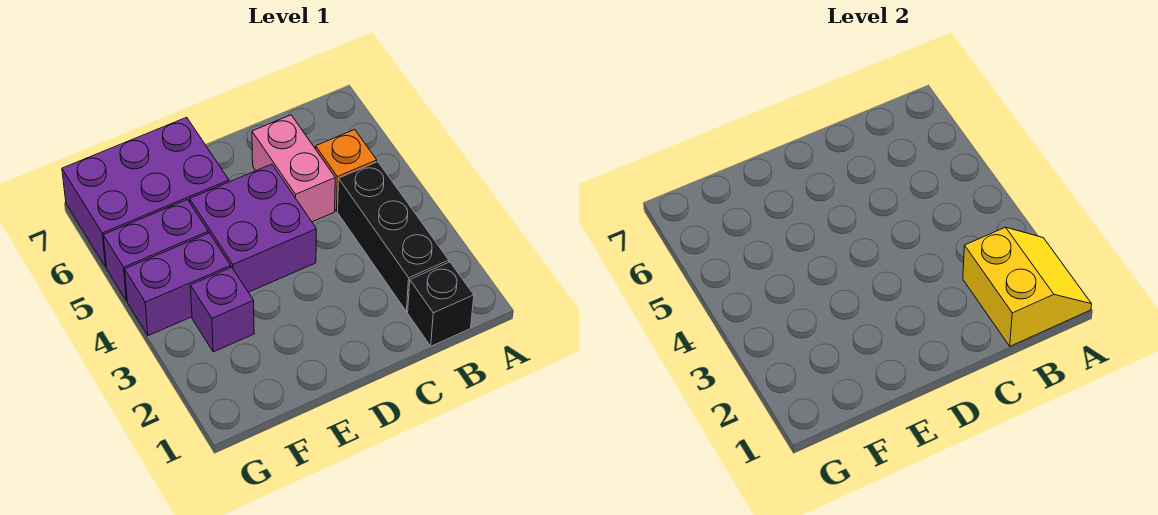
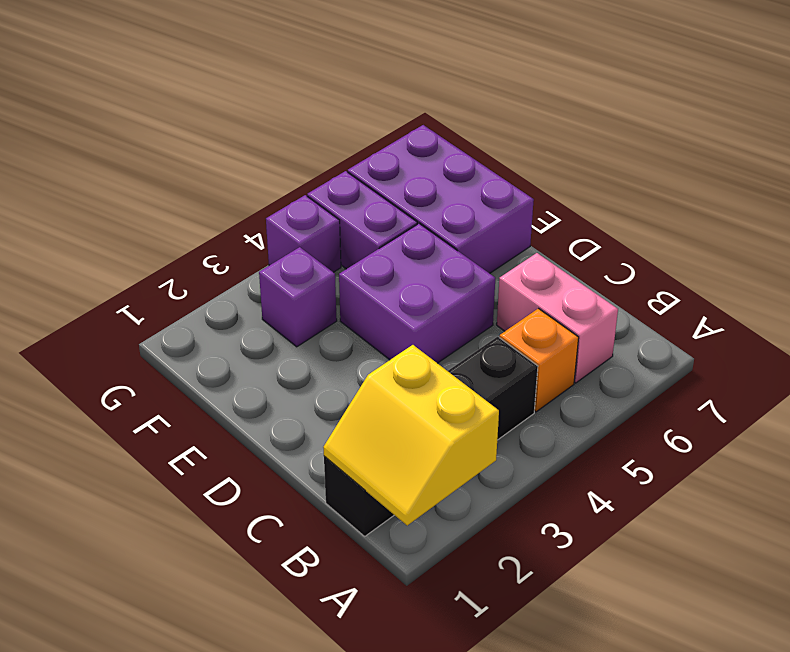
yellow 2x2 slope [963,227,1092,346] -> yellow 2x2 slope turned to [323,345,499,525]
pink 1x2 brick [252,115,335,222] -> pink 1x2 brick turned to [497,253,618,383]
purple 1x2 brick [125,233,231,336] -> purple 1x1 brick [266,195,341,272]

